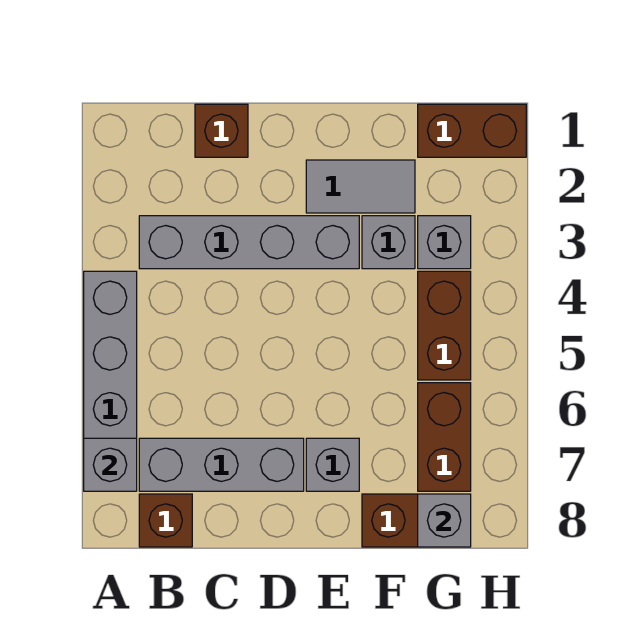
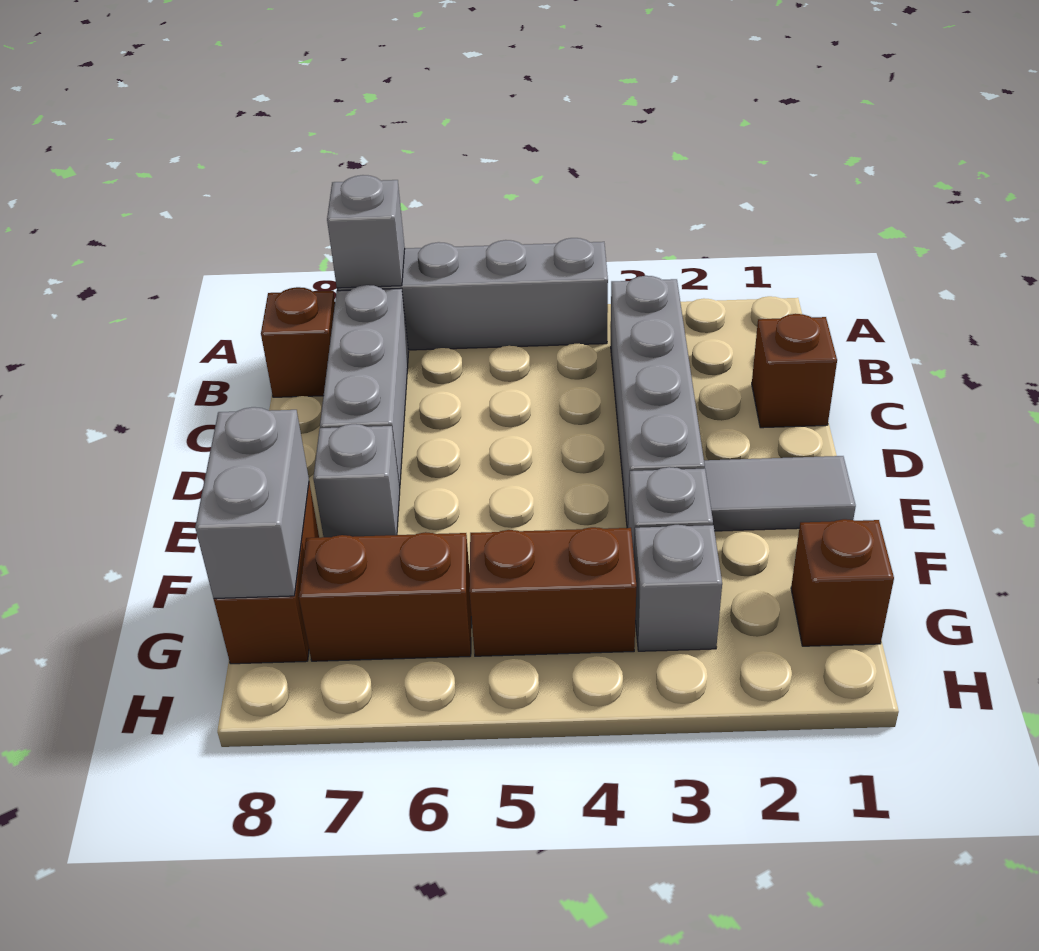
grey 1x2 tile [306,160,415,213] -> grey 1x2 tile turned to [704,456,856,531]
brown 1x2 brick [418,104,526,157] -> brown 1x1 brick [791,519,894,646]
grey 1x1 brick [418,494,471,547] -> grey 1x2 brick [195,407,309,599]

